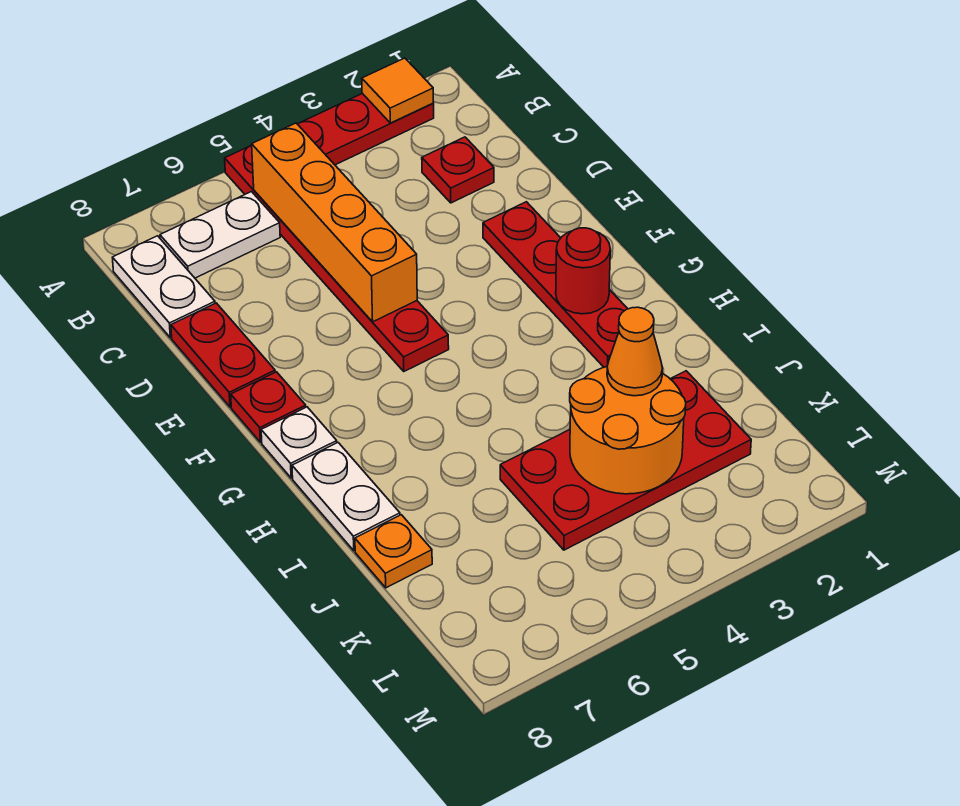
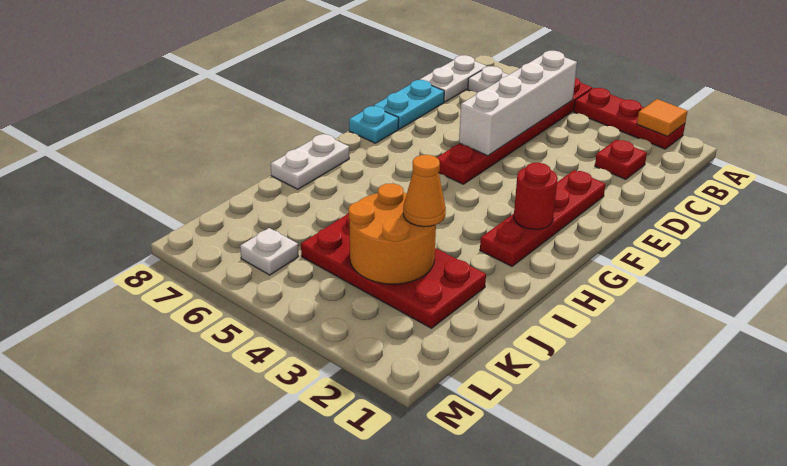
orange 1x4 brick [252,123,417,322] -> white 1x4 brick [459,51,577,156]
red 1x2 plate [171,303,275,407] -> cyan 1x2 plate [373,80,444,129]
red 1x1 plate [231,372,306,442] -> cyan 1x1 plate [349,106,399,143]
white 1x1 plate [261,407,337,478] -> white 1x1 plate moved to [240,228,298,275]
orange 1x1 plate [355,515,432,588] -> none

